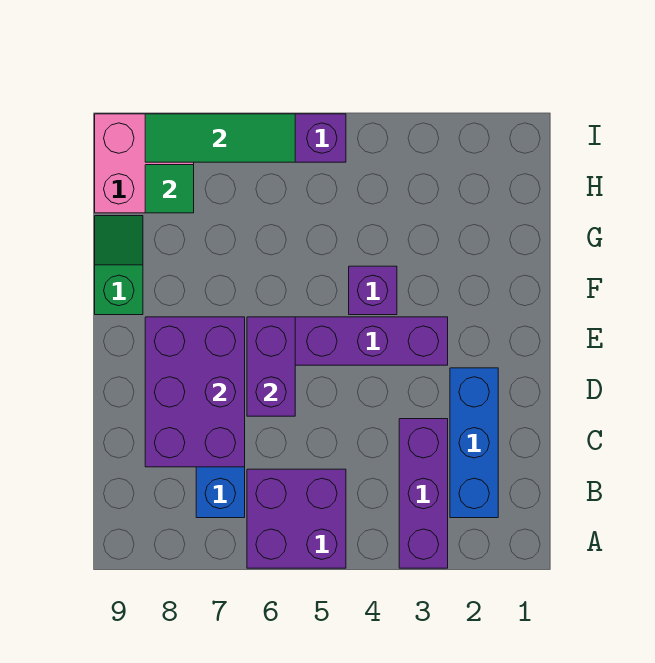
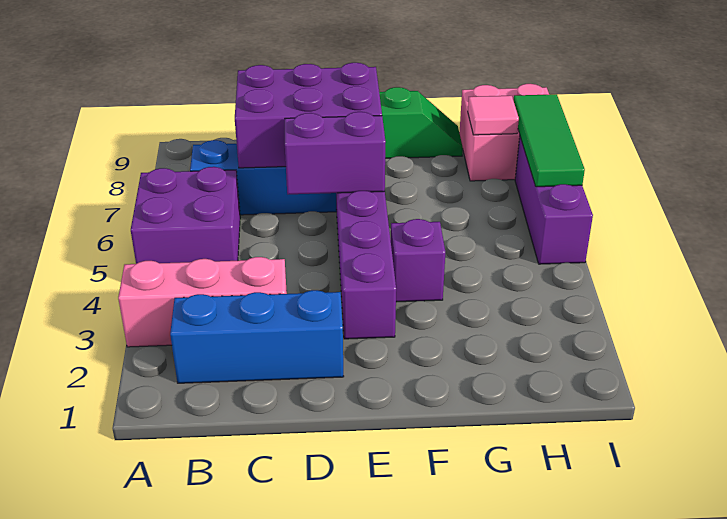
purple 1x3 brick [399,419,448,568] -> pink 1x3 brick [118,257,287,347]
green 1x1 tile [145,165,194,213] -> pink 1x1 tile [468,96,519,135]

